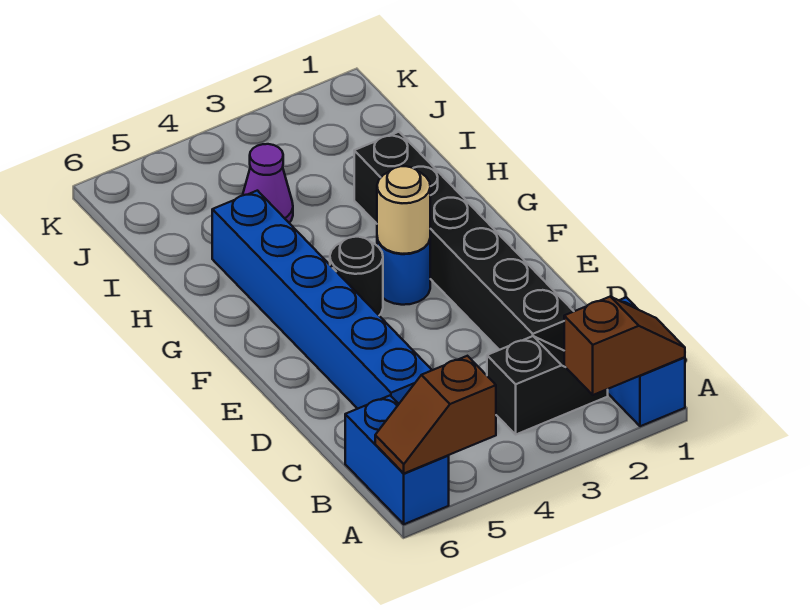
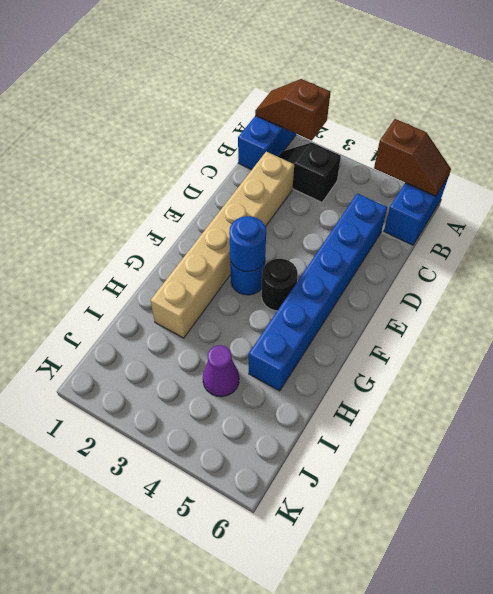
black 1x6 brick [354,132,574,350] -> tan 1x6 brick [150,152,294,338]
tan 1x1 round brick [377,166,430,254] -> blue 1x1 round brick [229,216,266,272]

